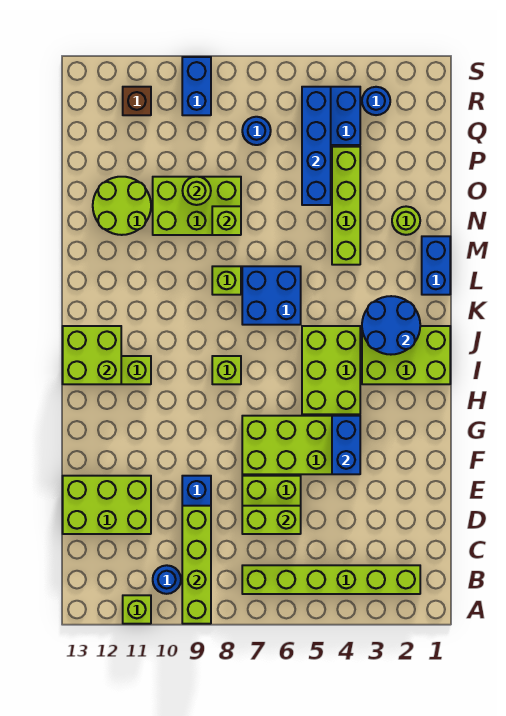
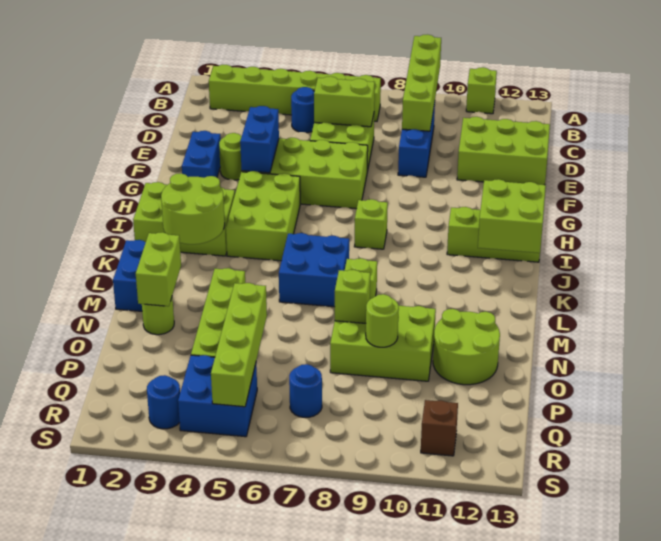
blue 1x1 round brick [153,565,181,594] -> blue 1x1 round brick moved to [291,87,314,133]
none -> lime 1x1 round brick [219,133,242,180]
blue 2x2 round brick [362,296,420,355] -> lime 2x2 round brick [161,174,225,244]
none -> lime 1x2 brick [136,232,181,306]
blue 1x4 brick [302,87,331,205] -> lime 1x4 brick [211,283,267,407]
blue 1x2 brick [182,57,211,115] -> blue 1x2 brick moved to [182,131,221,178]

